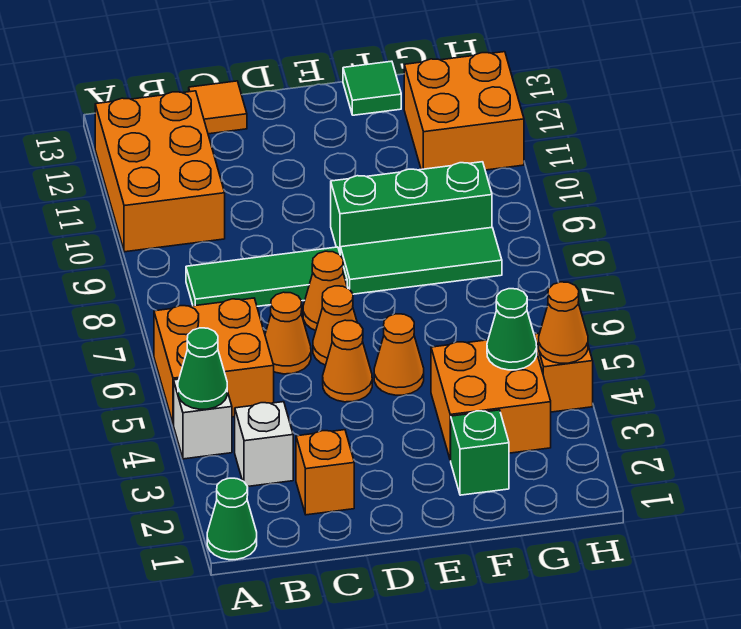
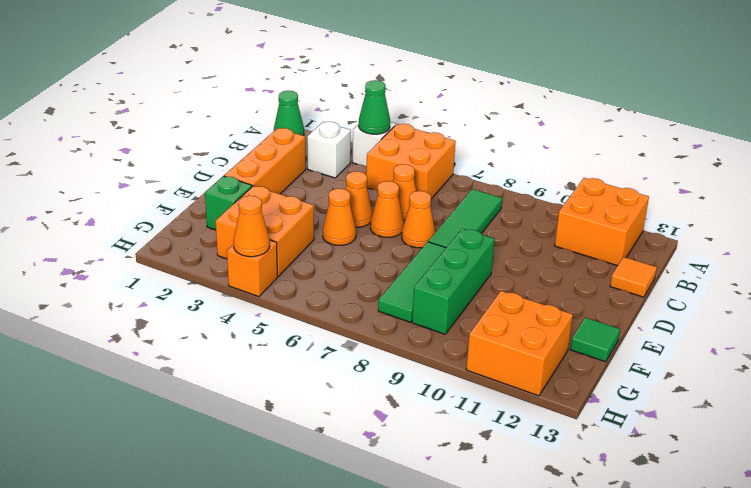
orange 2x3 brick [95,91,225,252] -> orange 2x2 brick [555,178,649,266]
orange 1x1 brick [296,430,354,515] -> orange 1x3 brick [224,128,306,194]
green 1x1 cone [487,289,537,370] -> none

